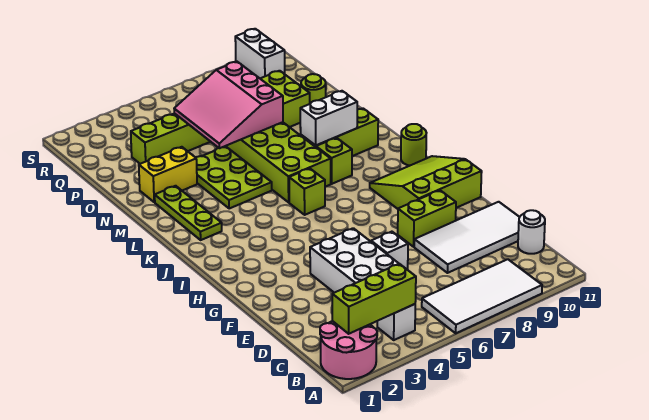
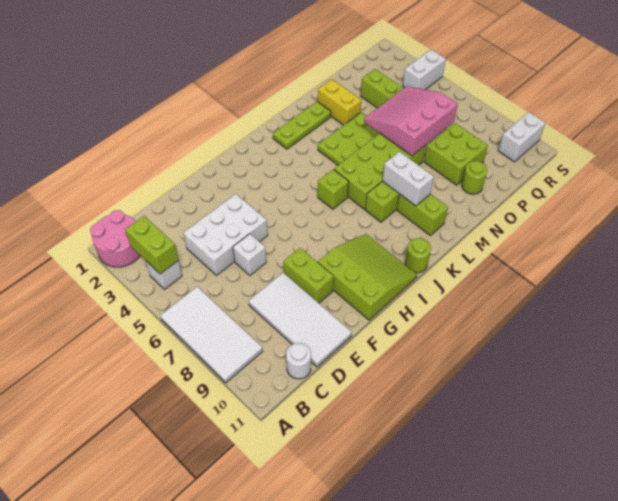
lime 1x3 brick [332,264,416,334] -> lime 1x2 brick [126,216,178,274]
none -> white 1x2 brick [403,49,446,90]

